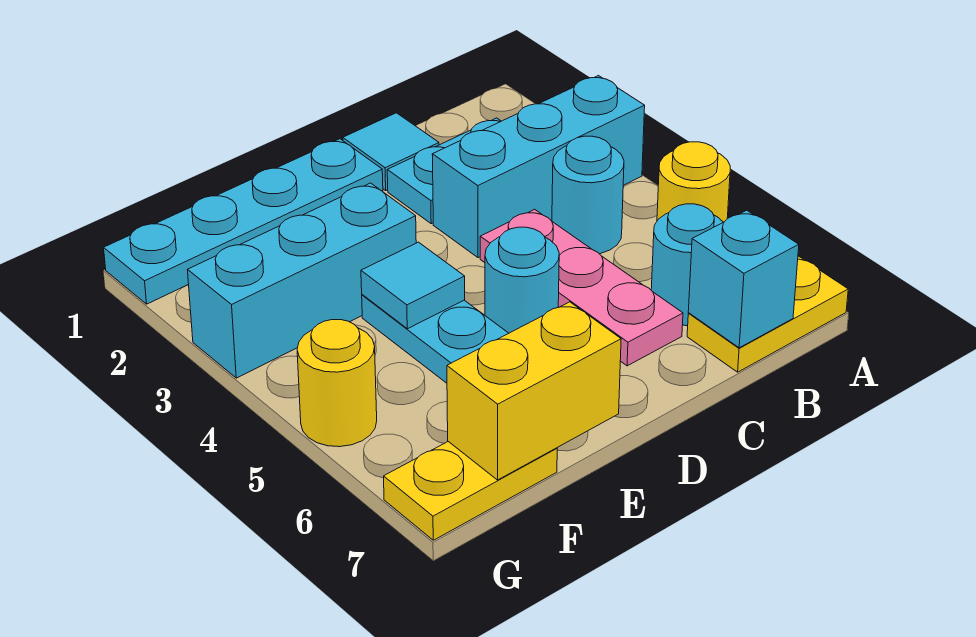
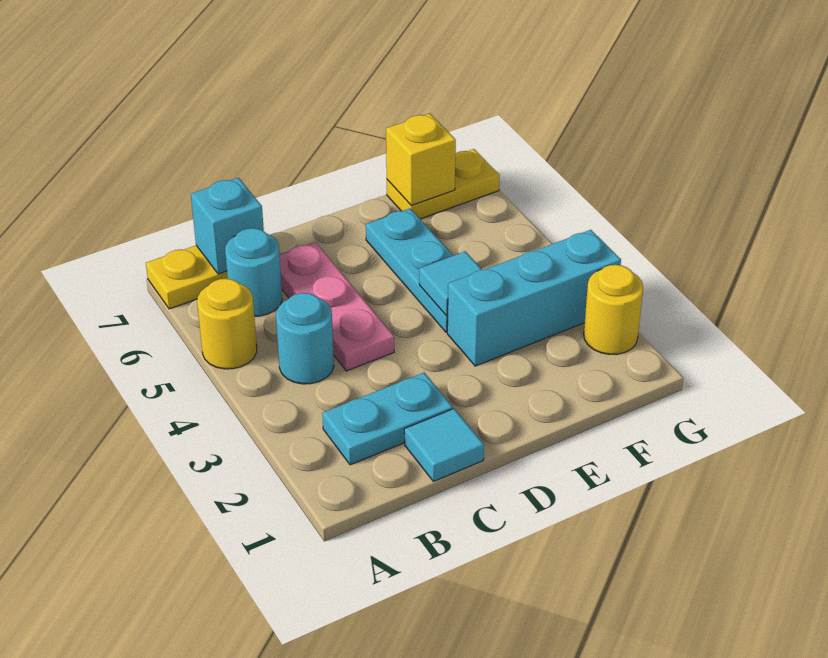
cyan 1x3 brick [432,76,645,258] -> none
cyan 1x4 plate [104,139,383,304] -> none
cyan 1x1 round brick [485,227,559,333] -> none
yellow 1x2 brick [447,302,621,480] -> yellow 1x1 brick [386,114,456,205]
yellow 1x1 round brick [297,320,377,447] -> yellow 1x1 round brick moved to [584,265,643,354]

